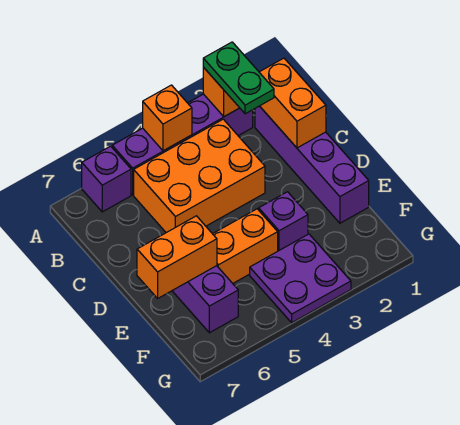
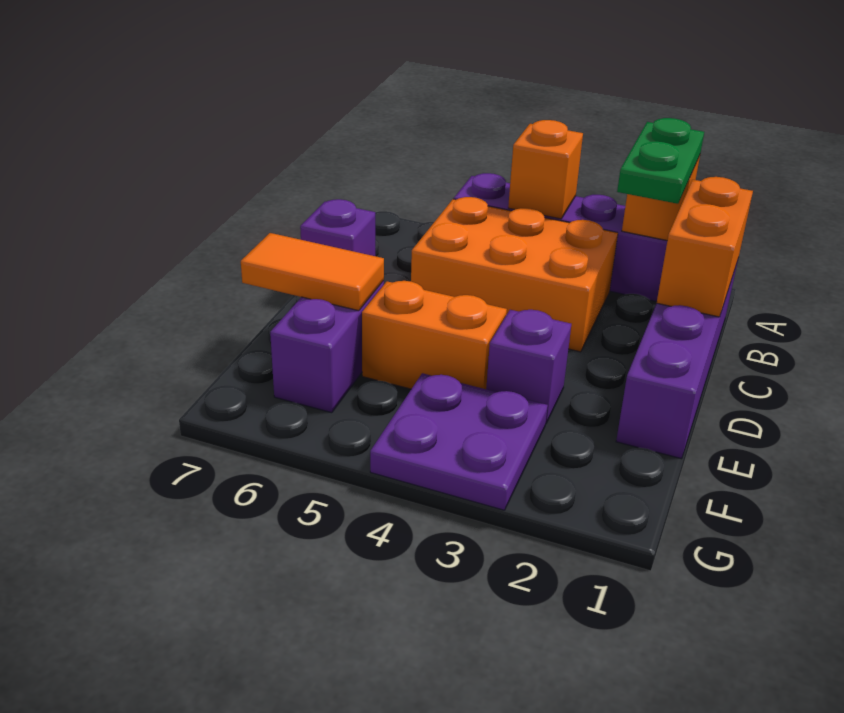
purple 1x1 brick [82,146,131,212] -> purple 1x1 brick moved to [300,199,375,256]
orange 1x2 brick [137,216,217,298] -> orange 1x2 tile [241,233,384,311]

